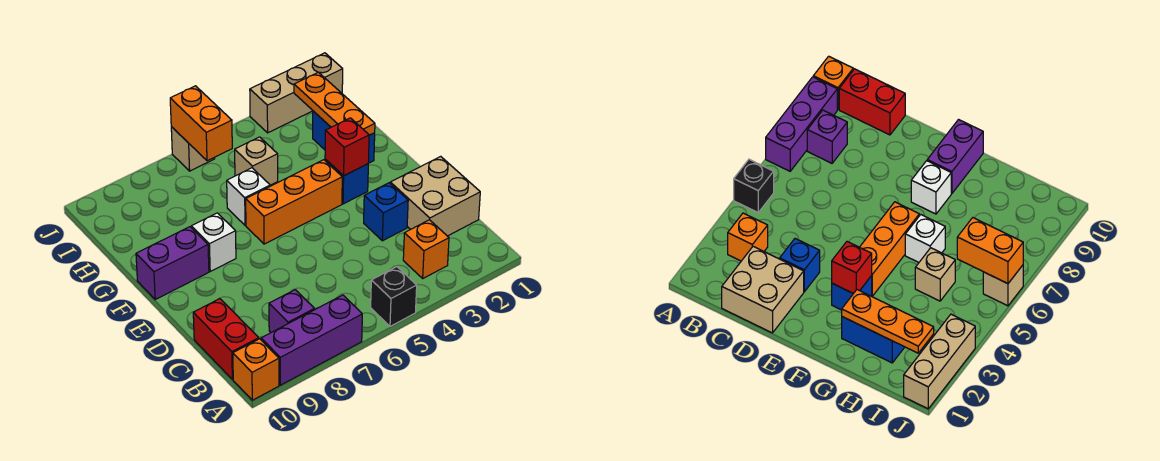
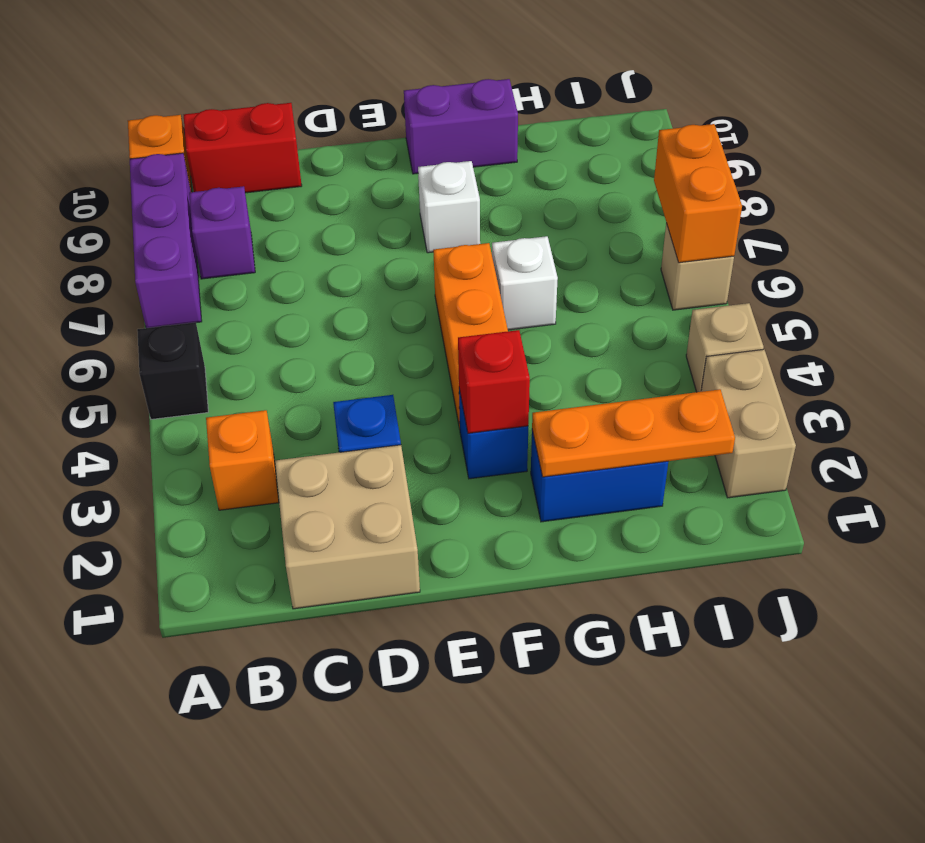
purple 1x2 brick [136,227,209,299] -> purple 1x2 brick turned to [404,79,518,174]
tan 1x1 brick [235,137,278,185] -> tan 1x1 brick moved to [686,303,764,392]
orange 1x2 brick [170,86,232,161] -> orange 1x2 brick turned to [654,124,742,263]
tan 1x3 brick [250,53,343,133] -> tan 1x2 brick [701,349,796,498]

